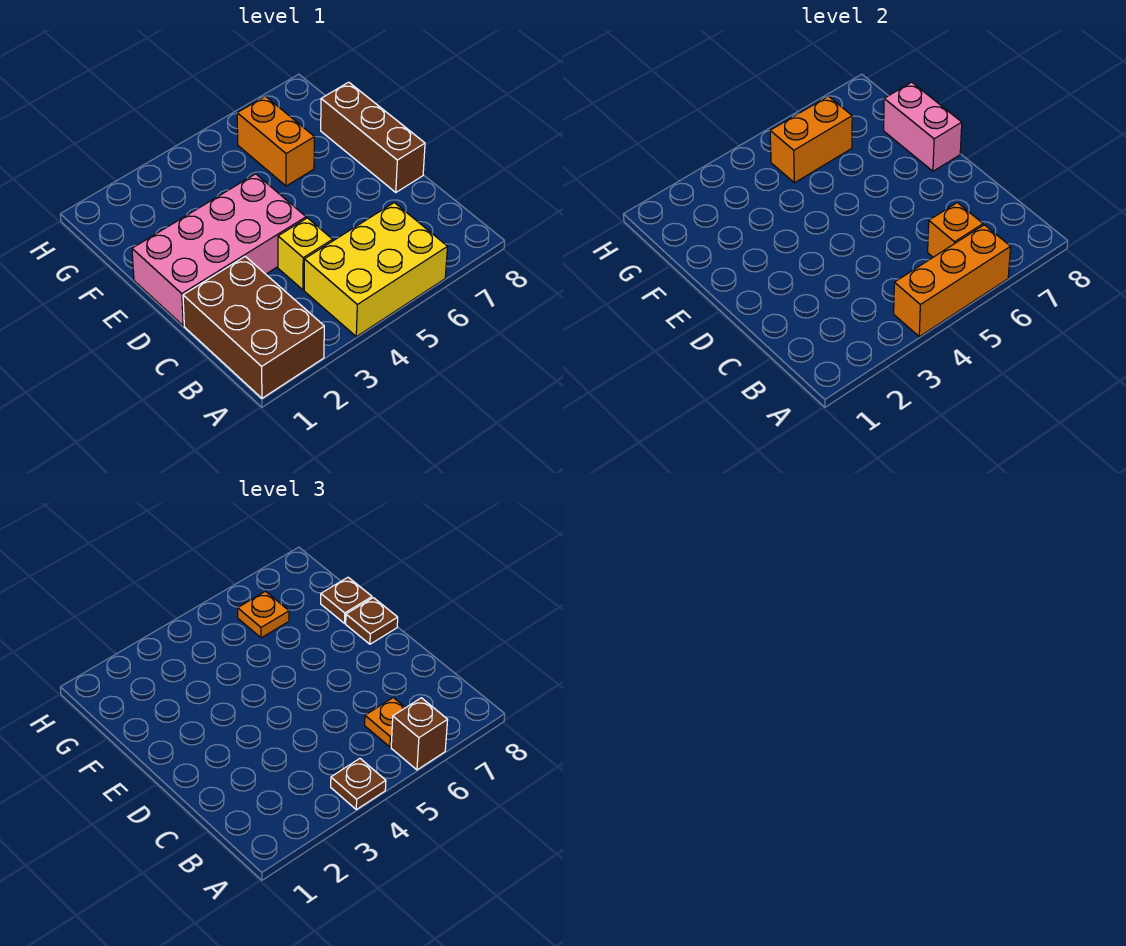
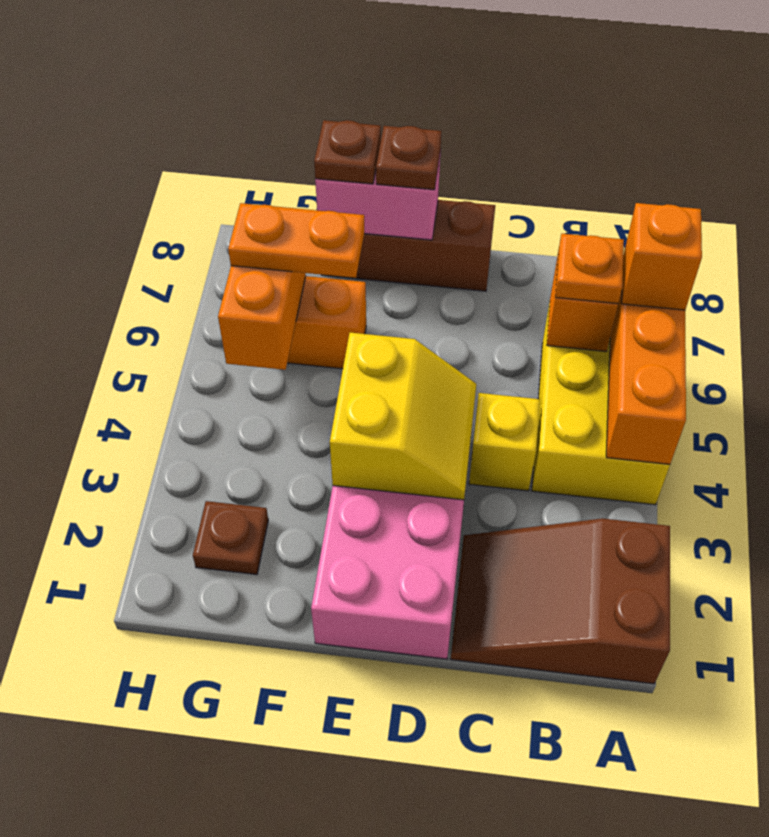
brown 2x3 brick [183,256,324,398] -> brown 2x3 slope [451,518,670,684]
brown 1x1 plate [331,759,386,810] -> brown 1x1 plate moved to [193,501,268,575]
brown 1x1 brick [391,698,448,770] -> orange 1x1 brick [622,203,702,310]
none -> yellow 2x2 slope [330,333,476,500]
orange 1x1 plate [238,591,289,638] -> orange 1x2 plate [228,203,364,278]

